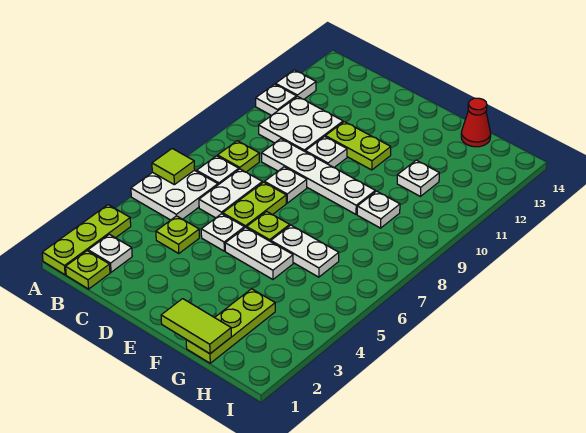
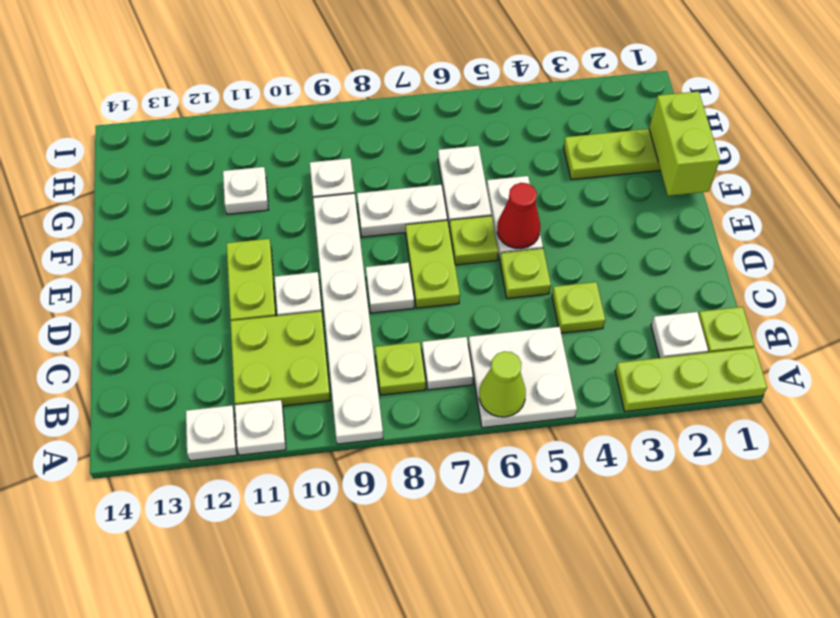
lime 1x1 tile [152,149,195,185] -> lime 1x1 cone [479,351,526,417]
white 2x2 plate [259,96,343,151] -> lime 2x2 plate [231,311,330,406]
white 1x2 plate [199,169,262,218] -> white 1x2 plate moved to [357,185,447,237]
white 1x4 plate [262,139,375,214] -> white 1x6 plate [313,193,383,444]
white 1x1 plate [201,214,244,251] -> lime 1x1 plate [500,248,551,299]
lime 1x2 plate [223,182,286,228] -> lime 1x2 plate turned to [406,220,460,308]
lime 1x2 tile [161,299,231,354] -> lime 1x2 brick [649,91,720,196]
red 1x1 cone [461,98,491,147] -> red 1x1 cone moved to [497,183,540,249]

